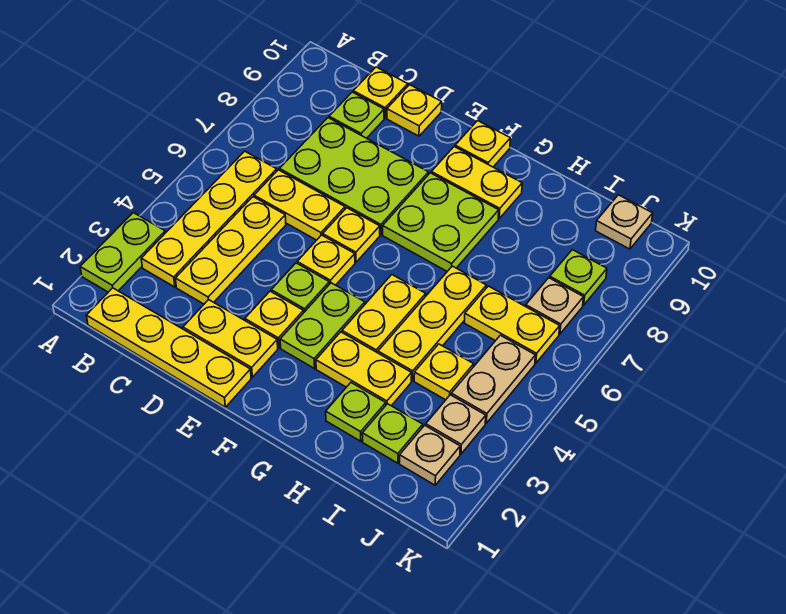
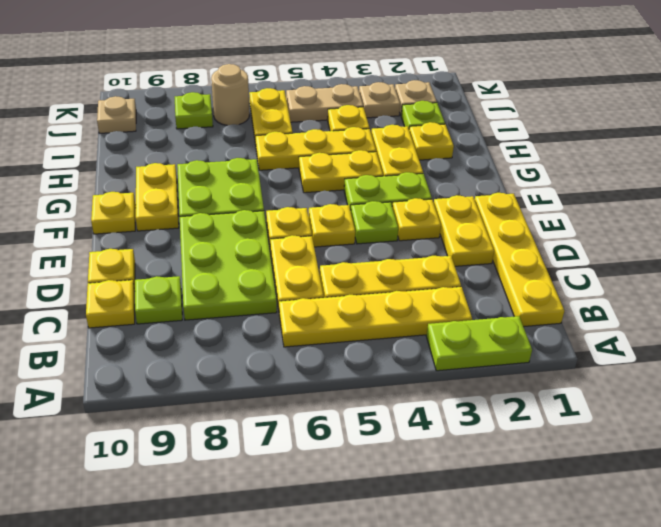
lime 1x1 plate [326,383,386,441] -> yellow 1x1 plate [409,122,454,160]
tan 1x1 plate [526,278,584,334] -> tan 1x1 round brick [211,64,249,125]

